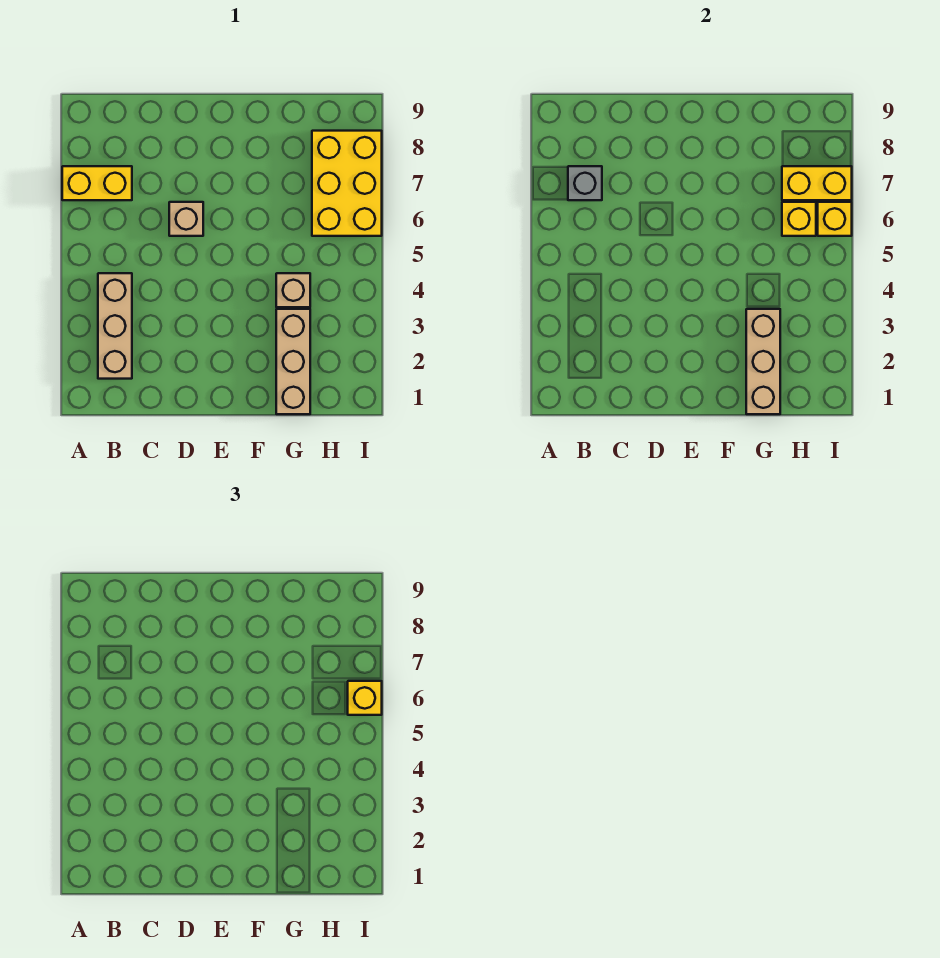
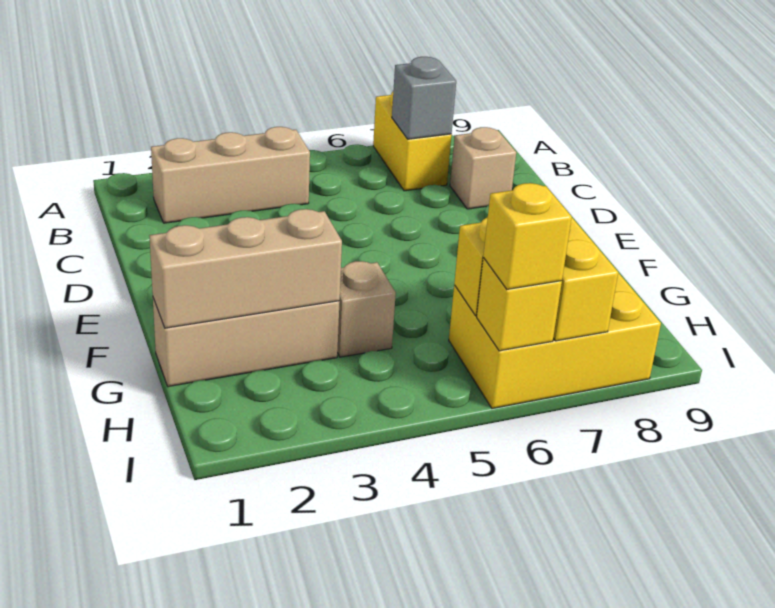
tan 1x1 brick [169,202,203,236] -> tan 1x1 brick moved to [450,127,516,209]

